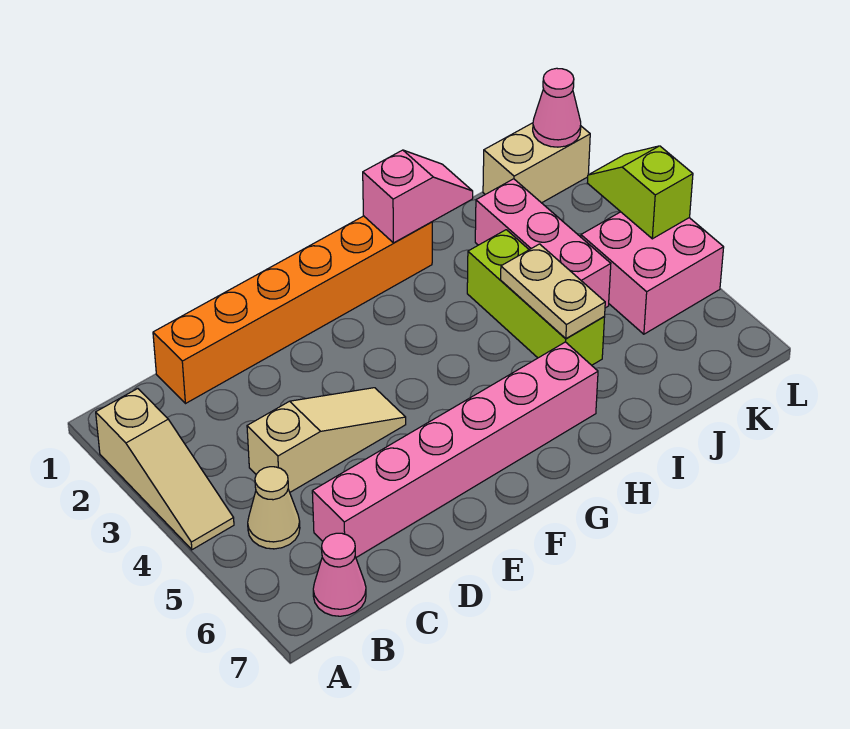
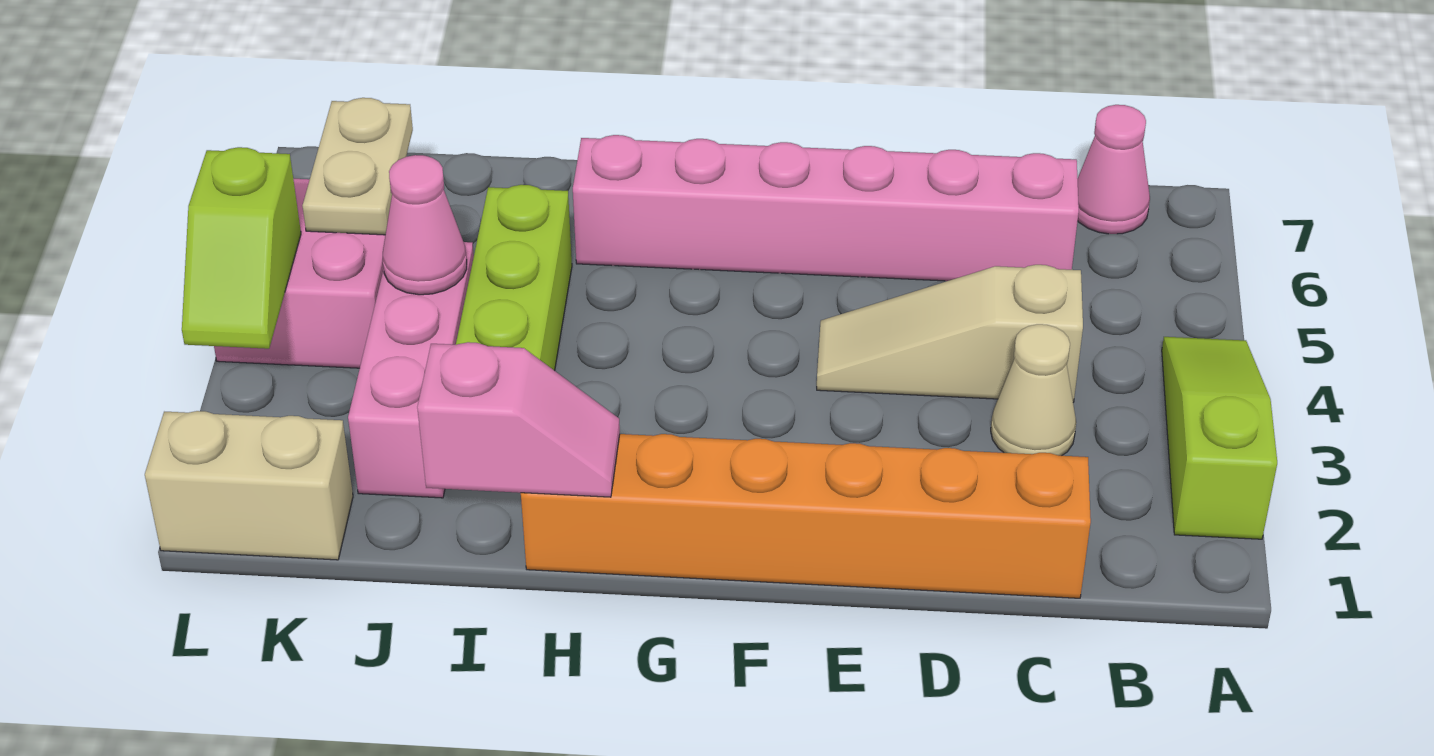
tan 1x3 slope [96,389,234,550] -> lime 1x3 slope [1162,337,1277,539]
tan 1x1 cone [248,467,300,549] -> tan 1x1 cone moved to [991,324,1076,456]
pink 1x2 slope [363,150,473,243] -> pink 1x2 slope turned to [417,342,620,497]
tan 1x2 plate [501,244,605,339] -> tan 1x2 plate moved to [303,98,413,235]
pink 1x1 cone [533,68,581,147] -> pink 1x1 cone moved to [383,155,467,295]

